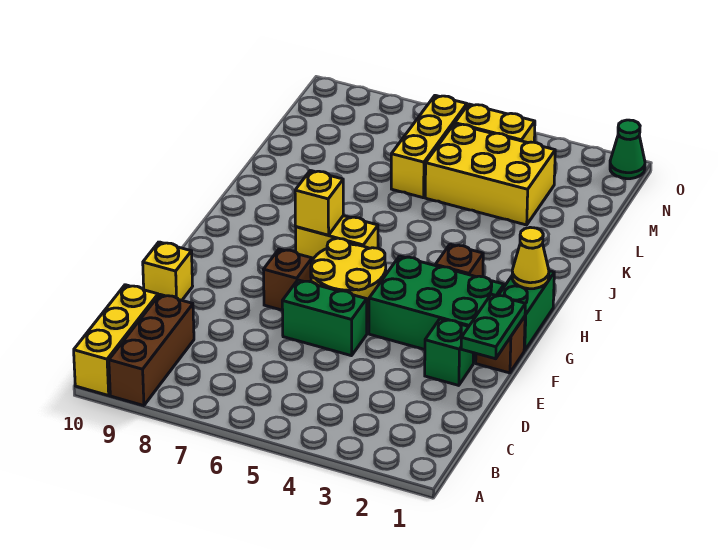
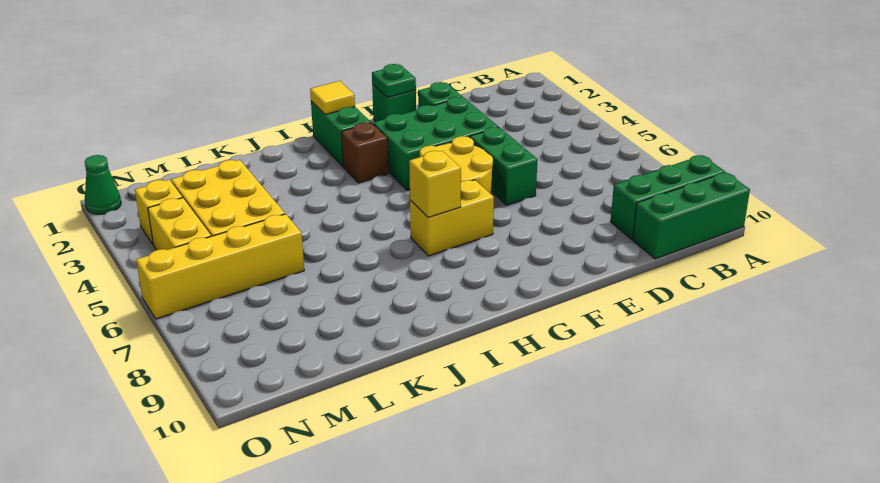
brown 1x3 brick [109,295,194,406] -> green 1x3 brick [610,155,725,239]
yellow 1x3 brick [74,285,158,395] -> green 1x3 brick [633,172,750,259]
green 1x2 plate [461,294,525,359] -> green 1x1 plate [372,64,416,98]
yellow 1x1 brick [143,242,193,300] -> yellow 1x1 brick moved to [135,180,182,244]
brown 1x1 brick [476,316,525,373] -> green 1x1 brick [372,85,416,121]
green 2x3 brick [369,256,504,363] -> green 2x3 brick turned to [373,97,499,190]
brown 1x1 brick [264,249,312,310] -> none
green 1x2 brick [498,271,554,351] -> green 1x2 brick turned to [311,101,371,166]
yellow 1x1 cone [512,227,549,289] -> yellow 1x1 tile [310,81,355,115]
yellow 1x2 brick [296,216,378,261] -> yellow 1x2 brick turned to [410,180,494,256]
yellow 1x3 brick [391,95,467,198] -> yellow 1x4 brick [136,214,304,319]

